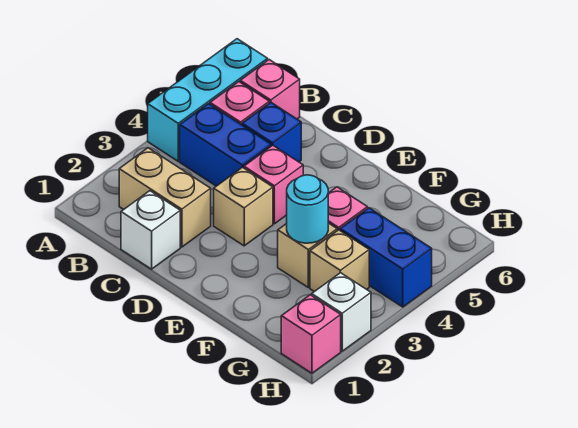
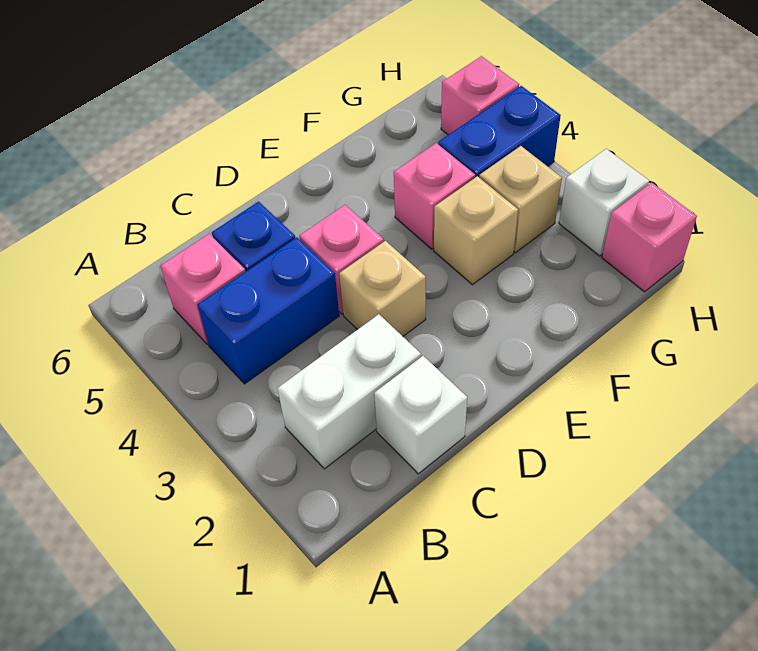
cyan 1x3 brick [148,39,268,161] -> none
tan 1x2 brick [119,148,211,247] -> white 1x2 brick [278,314,421,469]
pink 1x1 brick [240,60,300,119] -> pink 1x1 brick moved to [441,56,519,135]
cyan 1x1 round brick [287,175,328,243] -> none

